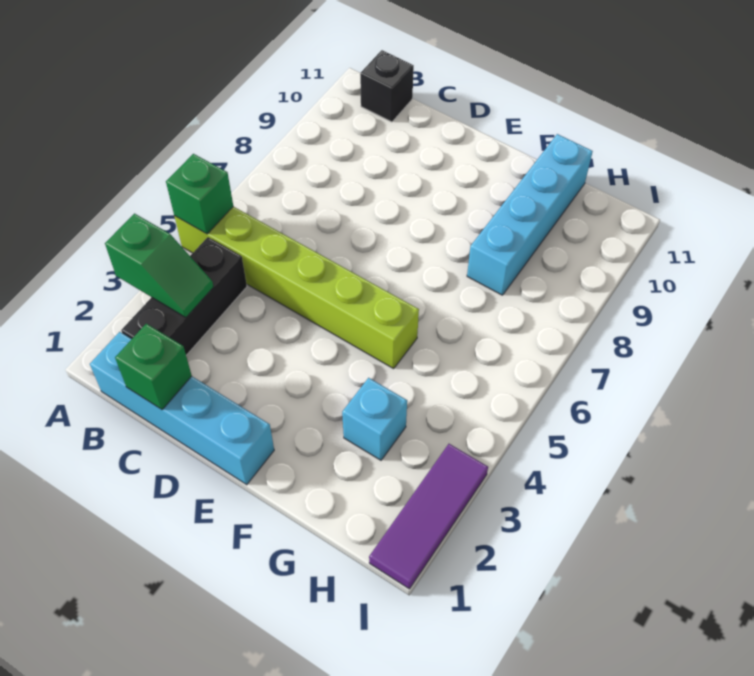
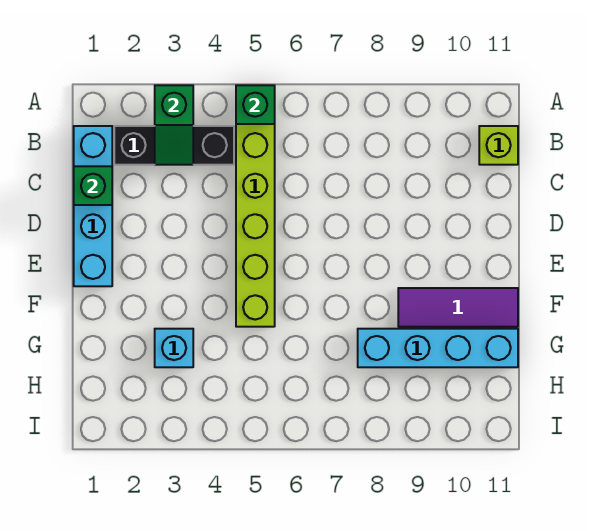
black 1x1 brick [360,50,414,122] -> lime 1x1 brick [479,126,518,165]
purple 1x3 tile [369,444,488,589] -> purple 1x3 tile moved to [398,288,518,327]

